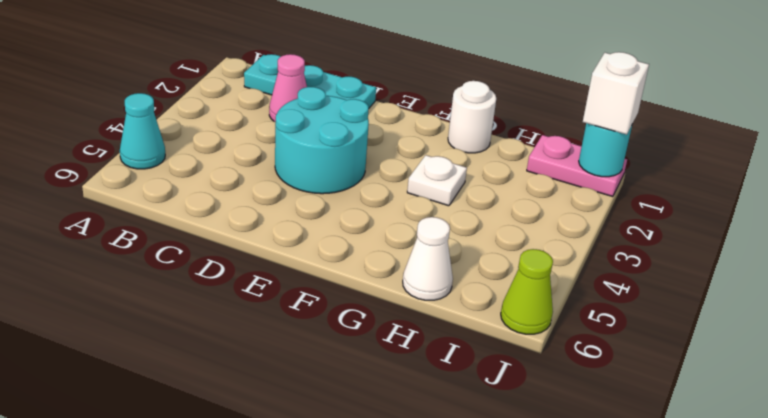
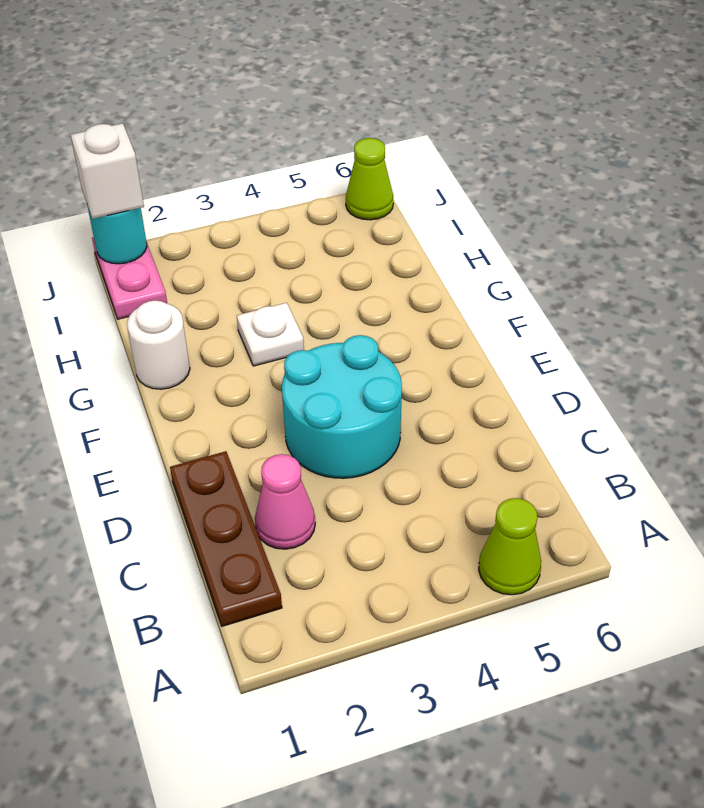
cyan 1x1 cone [120,93,165,169] -> lime 1x1 cone [479,498,541,595]
cyan 1x3 plate [244,54,376,108] -> brown 1x3 plate [170,451,282,626]
white 1x1 cone [403,217,453,300] -> none

